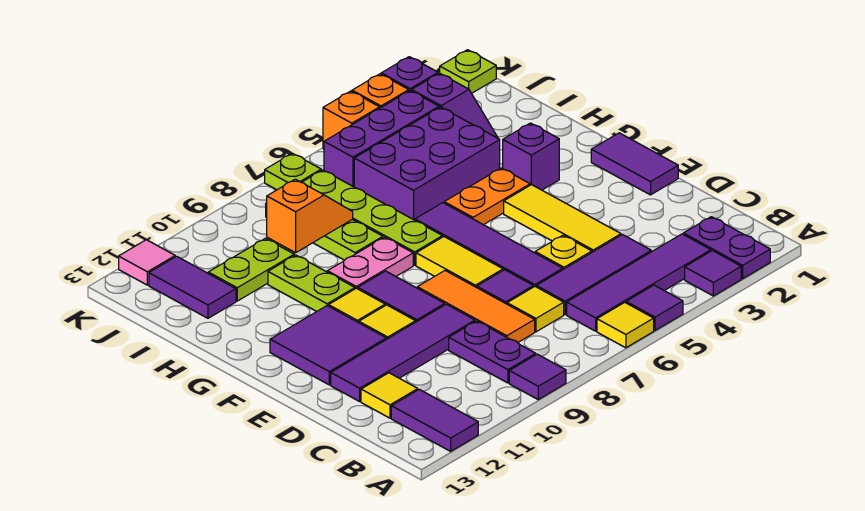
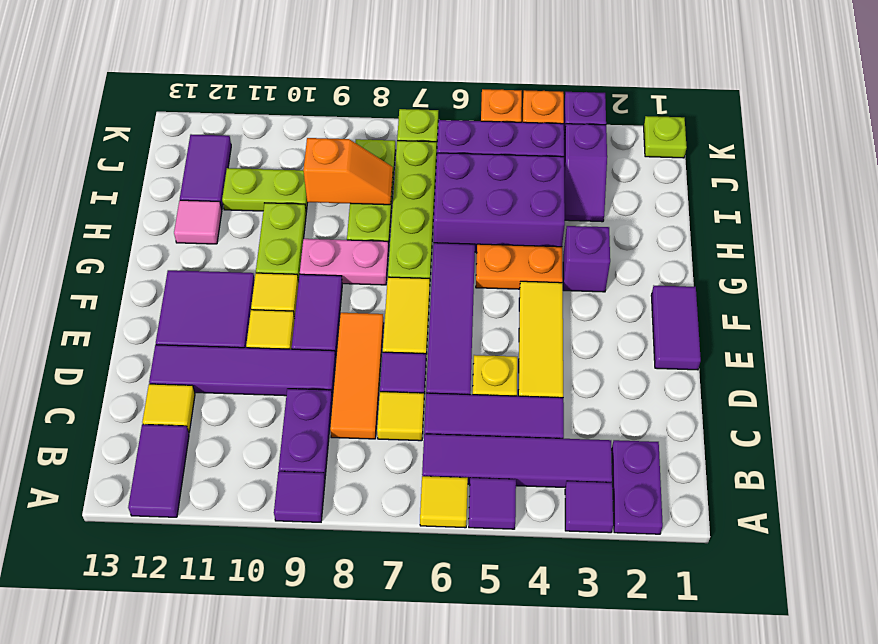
pink 1x1 tile [119,240,175,285] -> pink 1x1 tile moved to [174,200,222,244]

